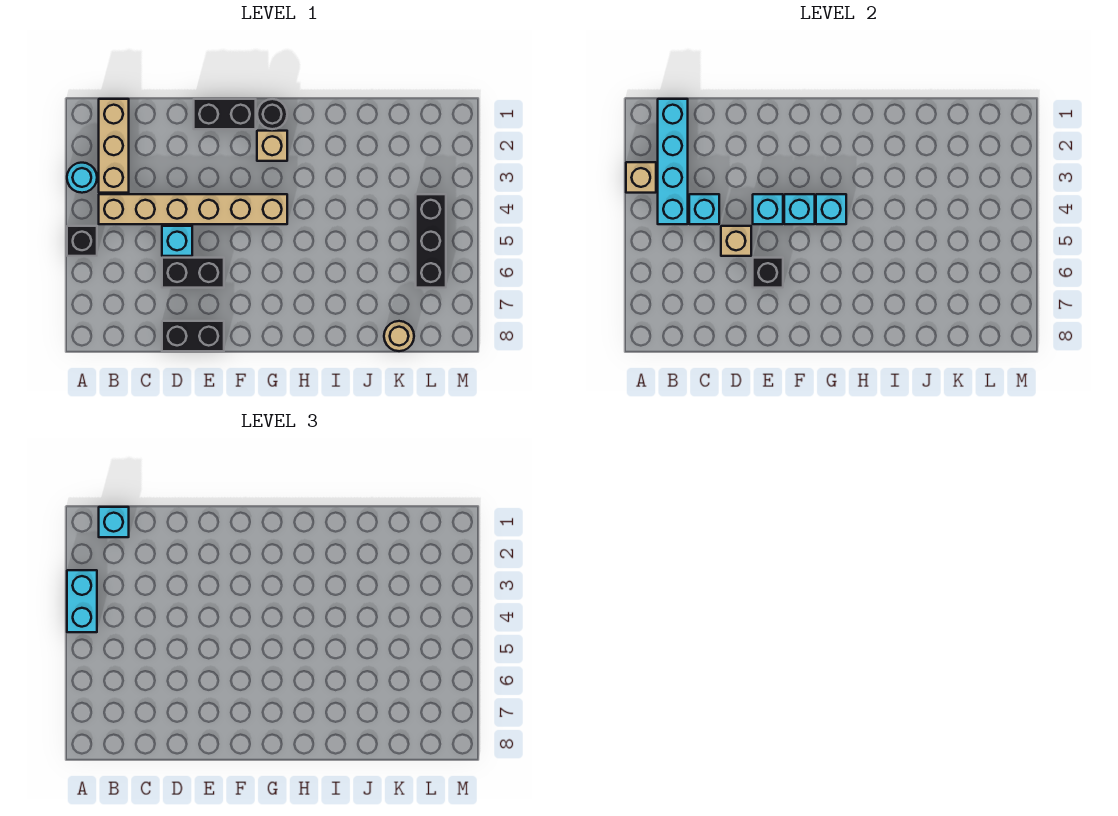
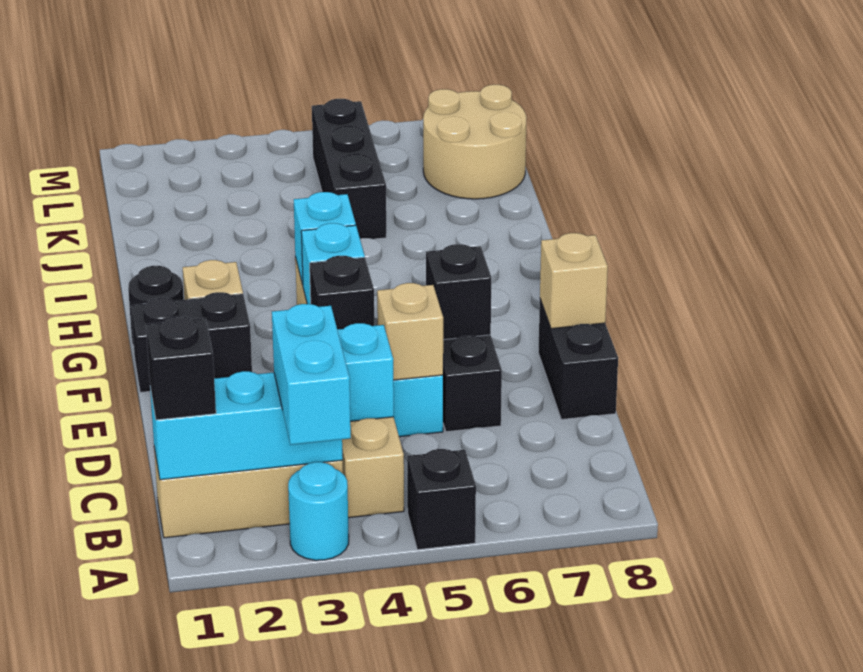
tan 1x1 brick [626,162,656,193] -> tan 1x1 brick moved to [540,233,608,329]
cyan 1x2 brick [67,570,97,632] -> cyan 1x2 brick turned to [272,304,351,445]
cyan 1x4 brick [658,99,688,224] -> cyan 1x3 brick [150,371,343,480]
cyan 1x1 brick [99,507,129,537] -> black 1x1 brick [146,316,216,420]
black 1x2 brick [194,99,256,129] -> black 1x2 brick turned to [131,292,252,392]
cyan 1x1 brick [753,194,783,224] -> black 1x1 brick [310,256,374,329]
tan 1x1 round brick [384,321,414,351] -> tan 2x2 round brick [423,85,526,199]
black 1x3 brick [416,194,446,288] -> black 1x3 brick turned to [312,99,386,239]

